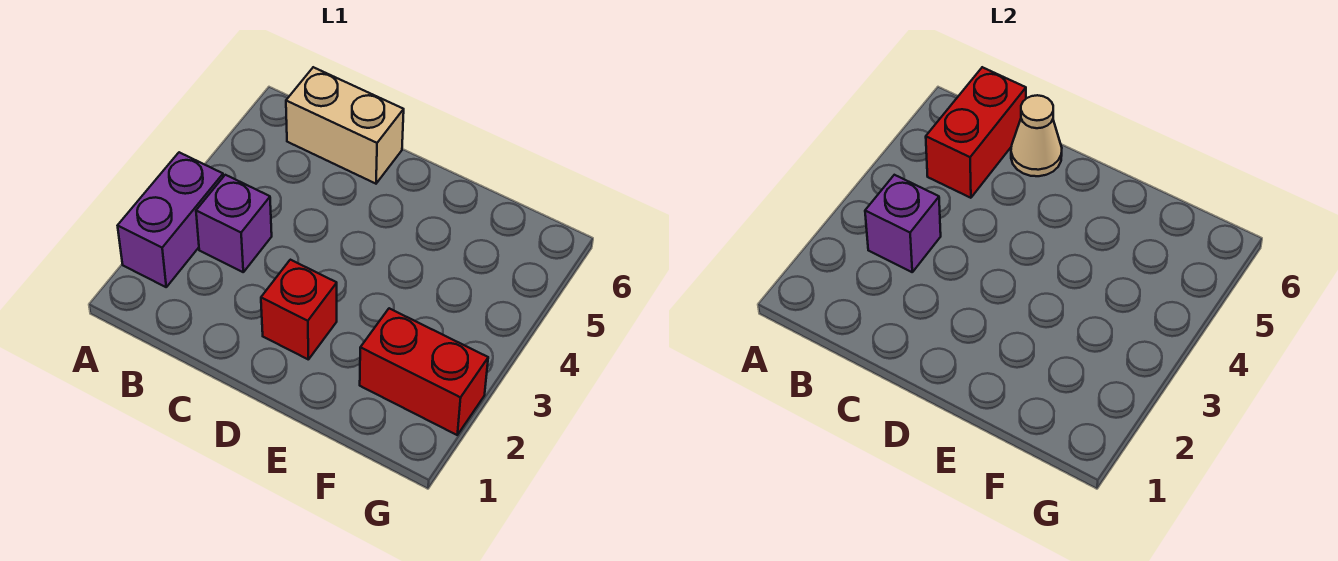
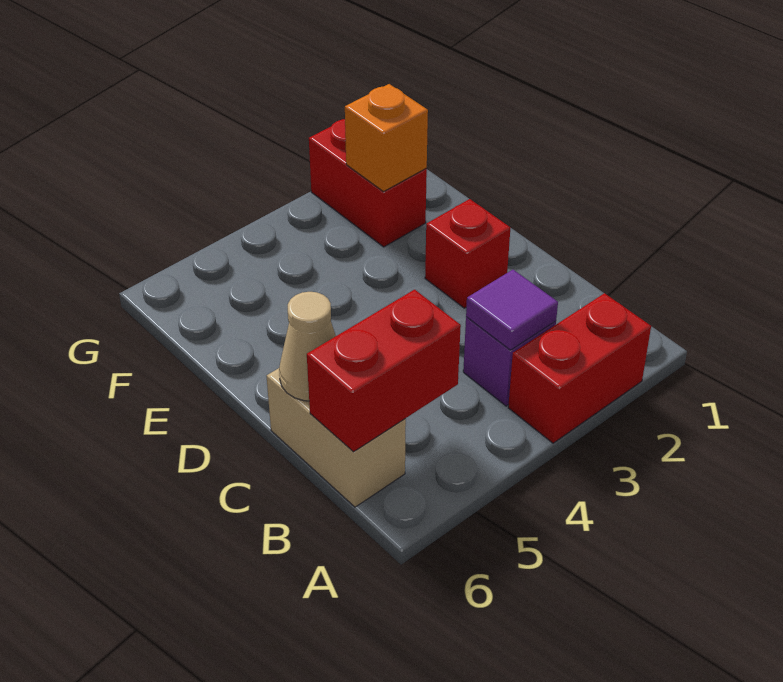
purple 1x2 brick [118,152,223,287] -> red 1x2 brick [508,293,651,443]
purple 1x1 brick [865,175,941,272] -> purple 1x1 tile [466,270,558,350]
none -> orange 1x1 brick [345,84,428,192]

